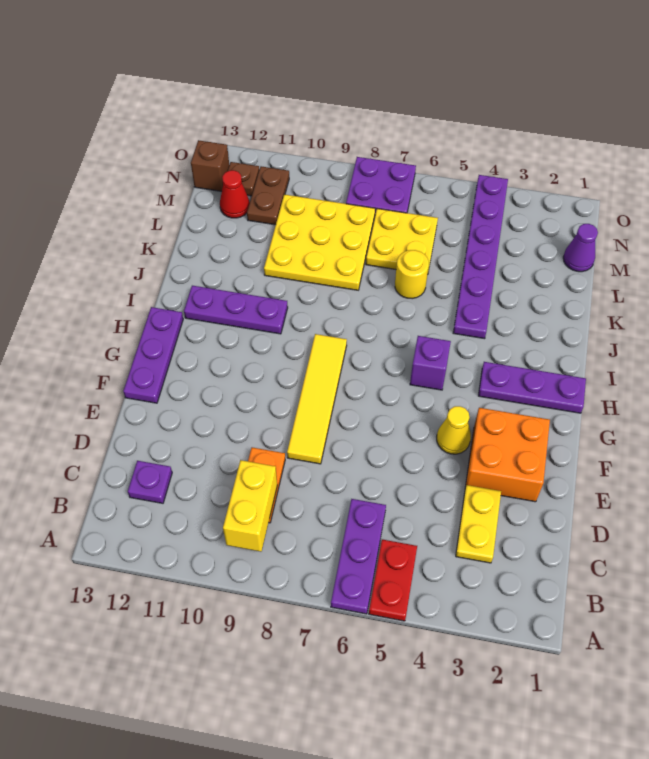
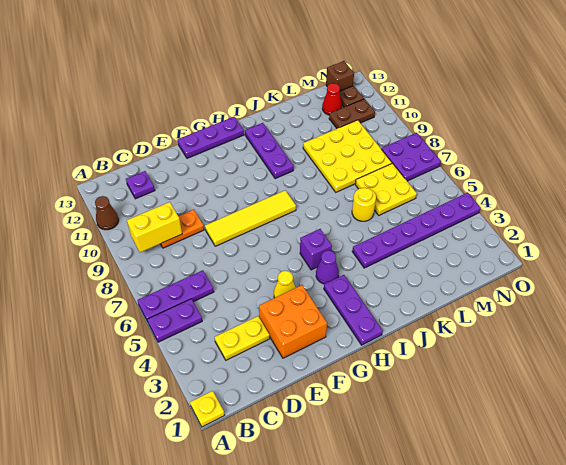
none -> yellow 1x1 plate [190,391,224,427]
red 1x2 plate [369,540,417,621] -> purple 1x2 plate [147,299,202,342]
none -> brown 1x1 cone [95,196,119,230]
purple 1x1 cone [563,224,598,272] -> purple 1x1 cone moved to [316,250,339,284]

